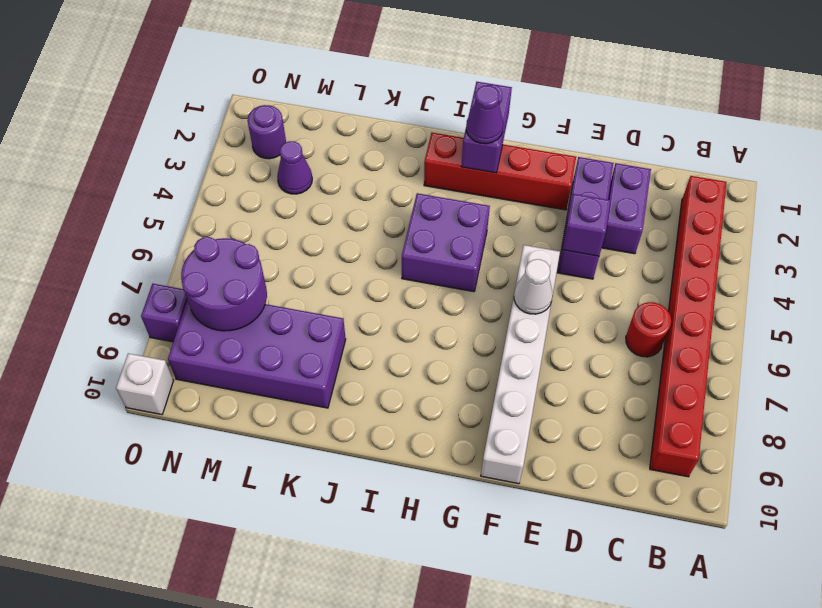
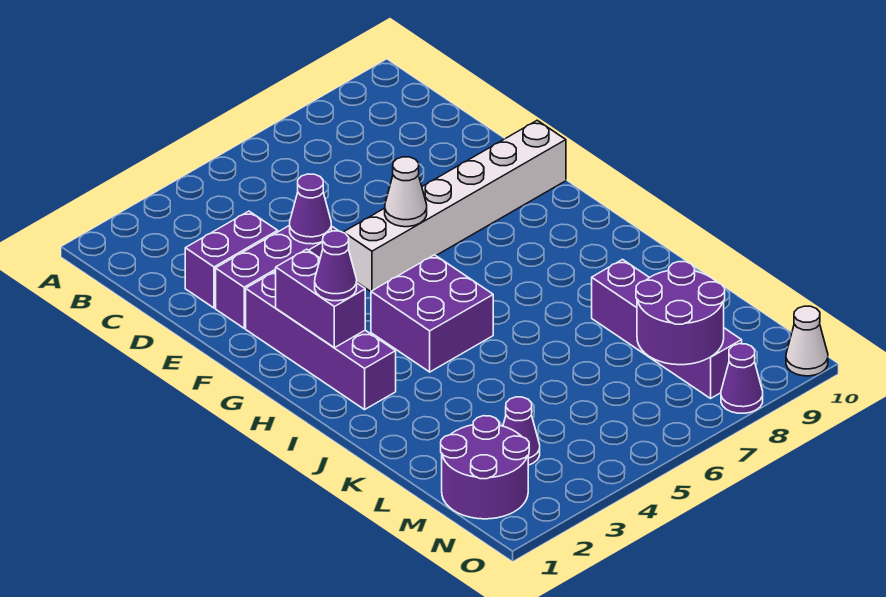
red 1x8 brick [650,176,726,477] -> none
red 1x1 round brick [626,302,671,357] -> none
purple 1x1 brick [562,194,611,256] -> purple 1x1 cone [290,174,331,244]
red 1x4 brick [424,133,576,210] -> purple 1x4 brick [246,271,396,410]
purple 1x2 brick [461,82,512,173] -> purple 1x2 brick turned to [276,249,365,348]
purple 2x4 brick [168,300,346,408] -> purple 1x4 brick [592,260,742,398]
purple 1x1 round brick [247,105,286,159] -> purple 2x2 round brick [441,416,529,519]
purple 1x1 brick [141,284,187,342] -> purple 1x1 cone [721,344,763,413]
white 1x1 brick [116,353,174,415] -> white 1x1 cone [786,306,828,376]

